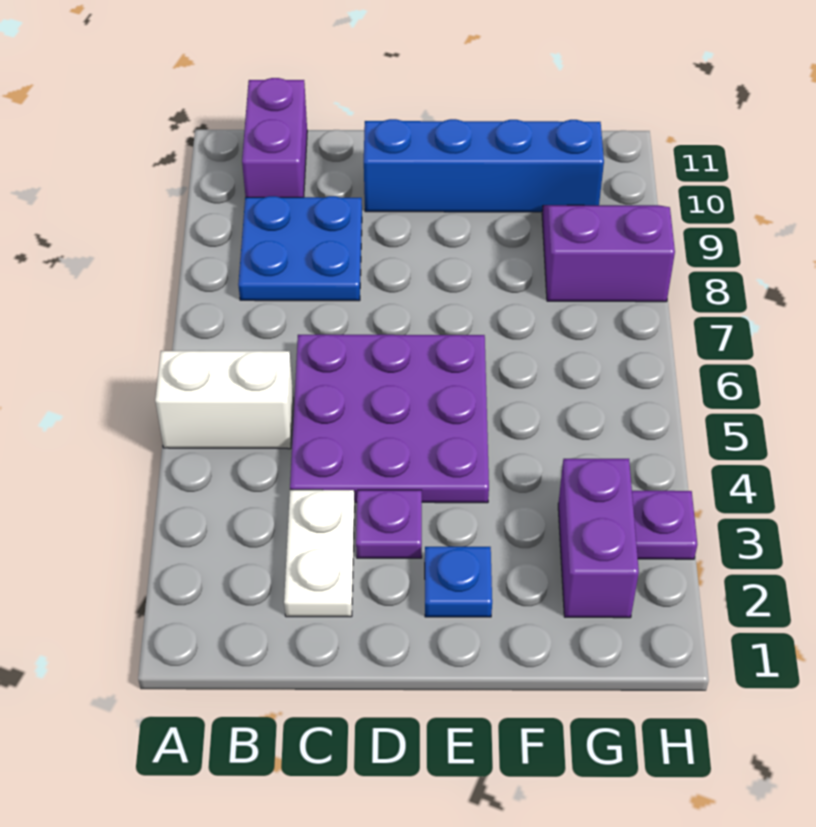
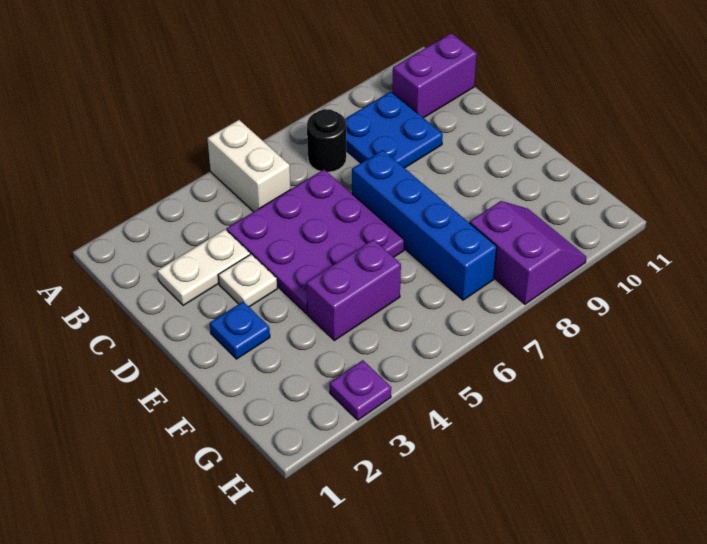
none -> black 1x1 round brick [307,109,346,172]
purple 1x1 plate [356,490,422,558] -> white 1x1 plate [218,254,277,307]
blue 1x4 brick [364,119,604,212] -> blue 1x4 brick moved to [352,150,497,300]
purple 1x2 brick [558,459,639,618] -> purple 1x2 brick moved to [307,240,401,340]

